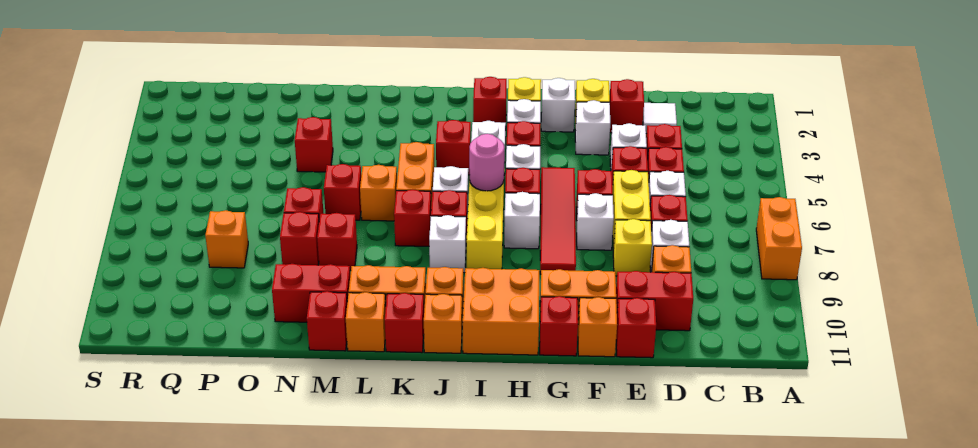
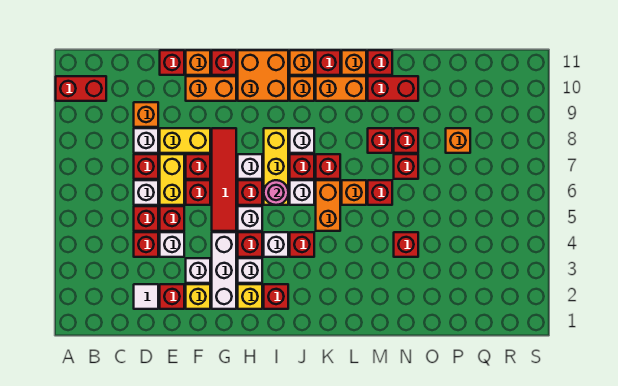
orange 1x2 brick [756,197,802,280] -> none
red 1x2 brick [616,271,693,331] -> red 1x2 brick moved to [56,76,106,101]
yellow 1x1 brick [613,219,652,276] -> yellow 1x2 brick [160,128,210,153]
white 1x1 brick [577,193,614,250] -> red 1x1 brick [186,154,210,179]
white 1x1 brick [541,78,575,132] -> white 1x3 brick [212,232,236,309]

